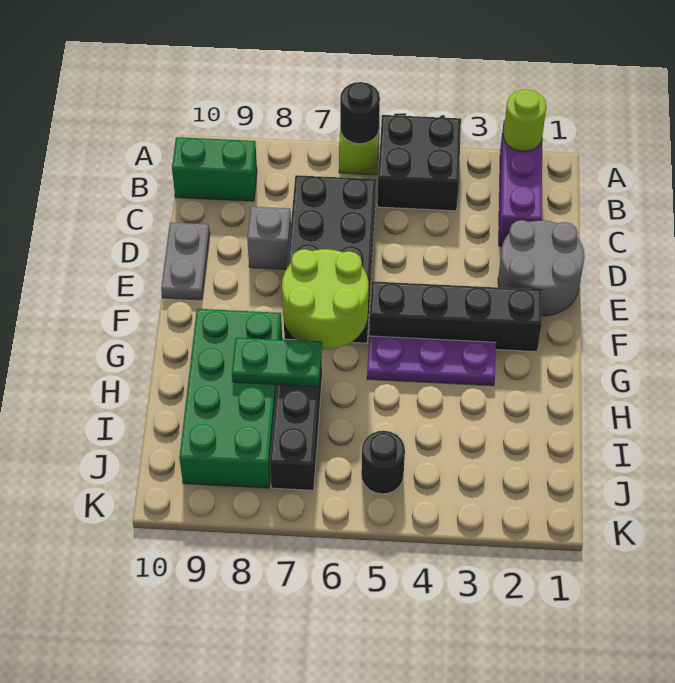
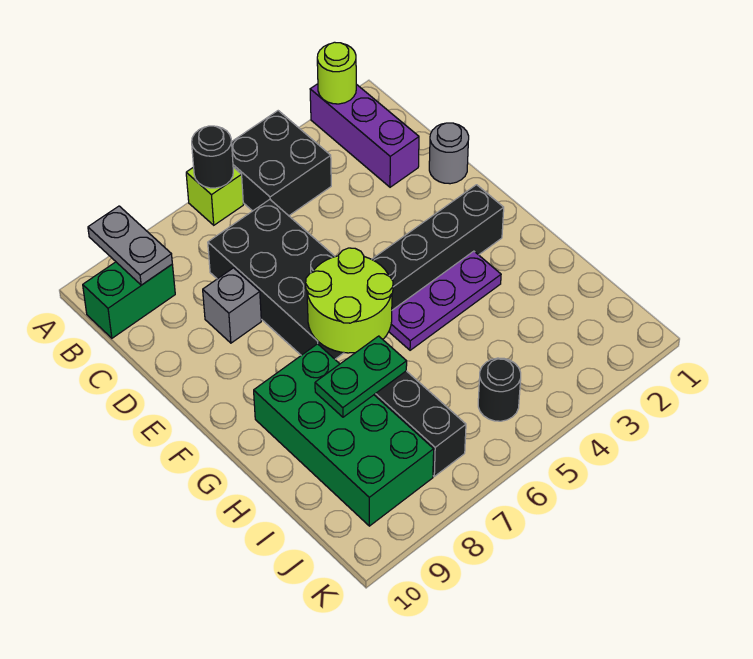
grey 2x2 round brick [498,220,584,316] -> grey 1x1 round brick [429,123,469,184]
grey 1x2 plate [161,222,210,300] -> grey 1x2 plate moved to [88,206,172,285]

